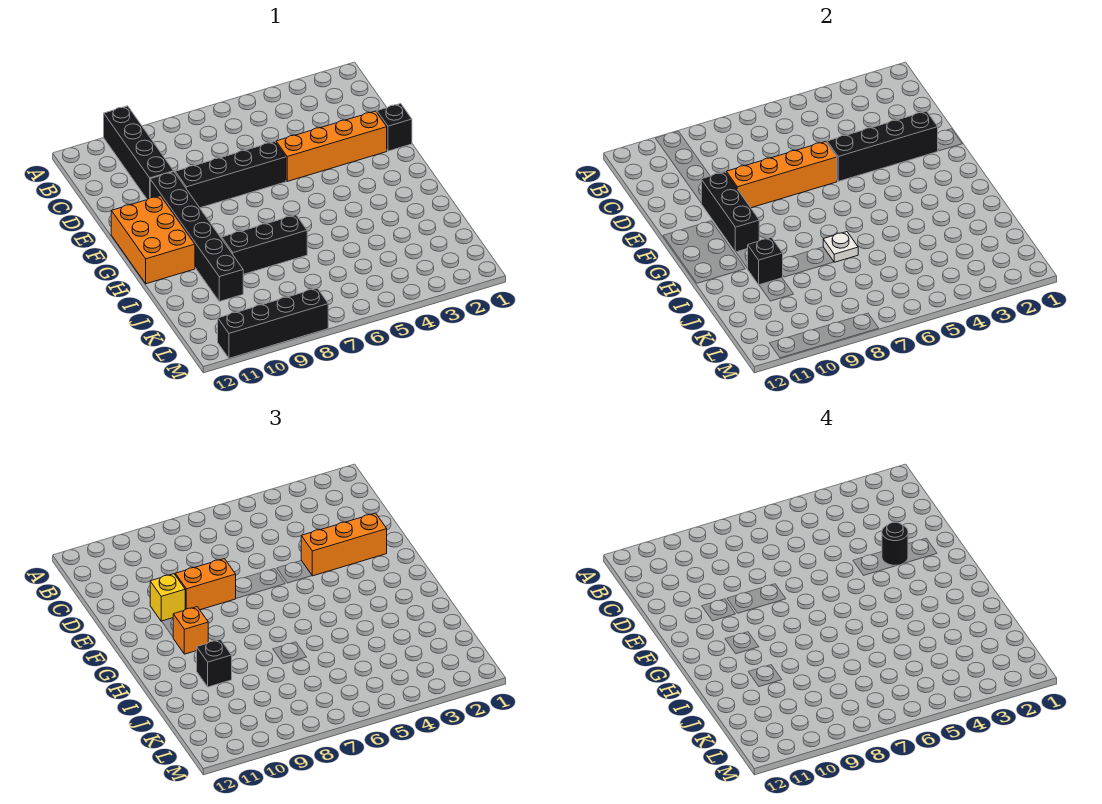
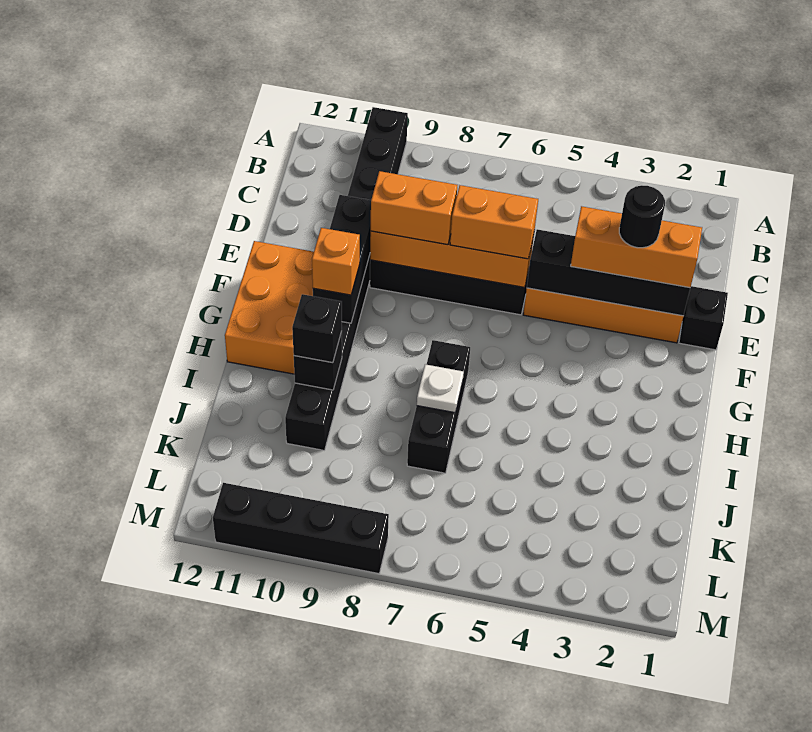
none -> orange 1x2 brick [450,185,538,259]
yellow 1x1 brick [150,574,185,621] -> none
black 1x3 brick [222,215,307,274] -> black 1x3 brick turned to [407,340,470,473]

